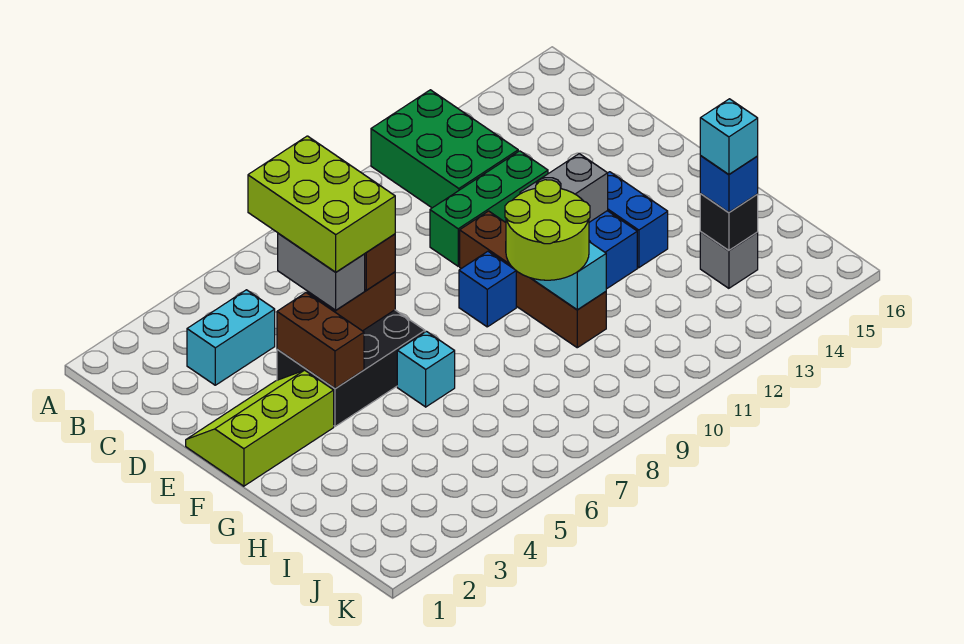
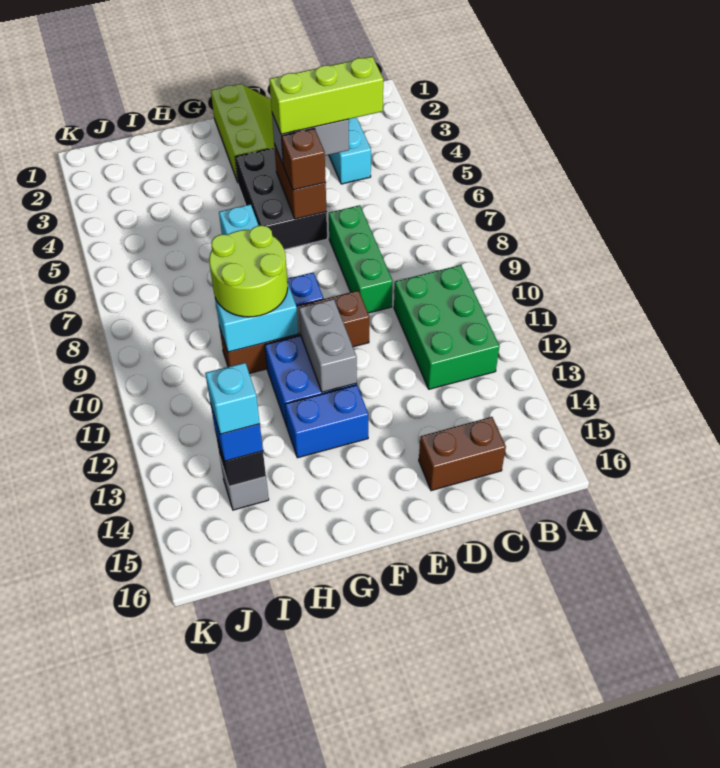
green 2x3 brick [371,90,518,208] -> green 2x3 brick turned to [394,265,500,389]
lime 2x3 brick [248,136,395,272] -> lime 1x3 brick [269,57,383,134]
green 1x3 brick [430,151,548,266] -> green 1x3 brick moved to [329,205,393,313]
brown 1x2 brick [277,293,364,388] -> brown 1x2 brick moved to [419,417,506,491]

